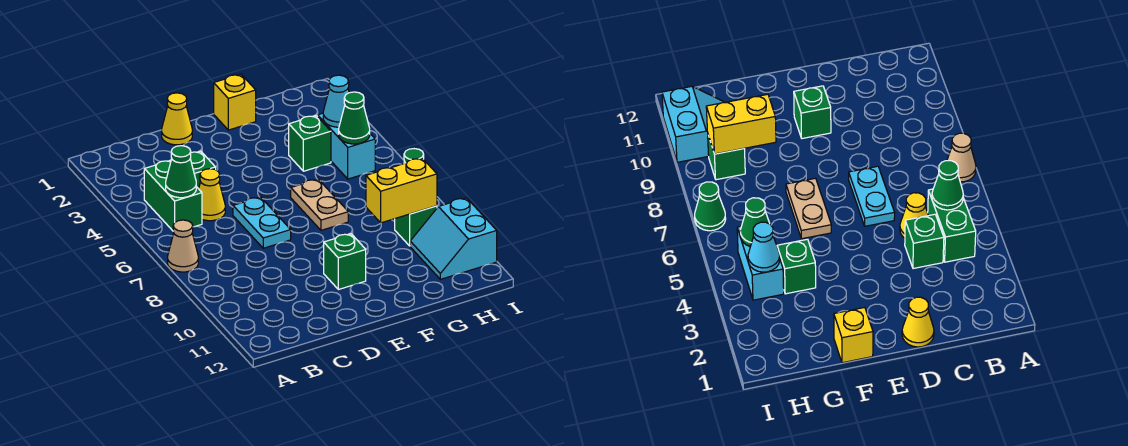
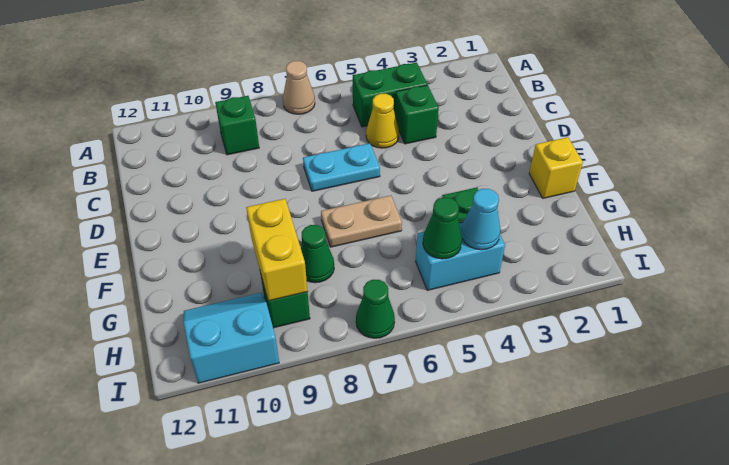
green 1x1 cone [166,146,196,198] -> green 1x1 cone moved to [301,225,334,283]
yellow 1x1 cone [162,93,192,145] -> none
green 1x1 brick [324,234,366,290] -> green 1x1 brick moved to [215,96,259,155]

